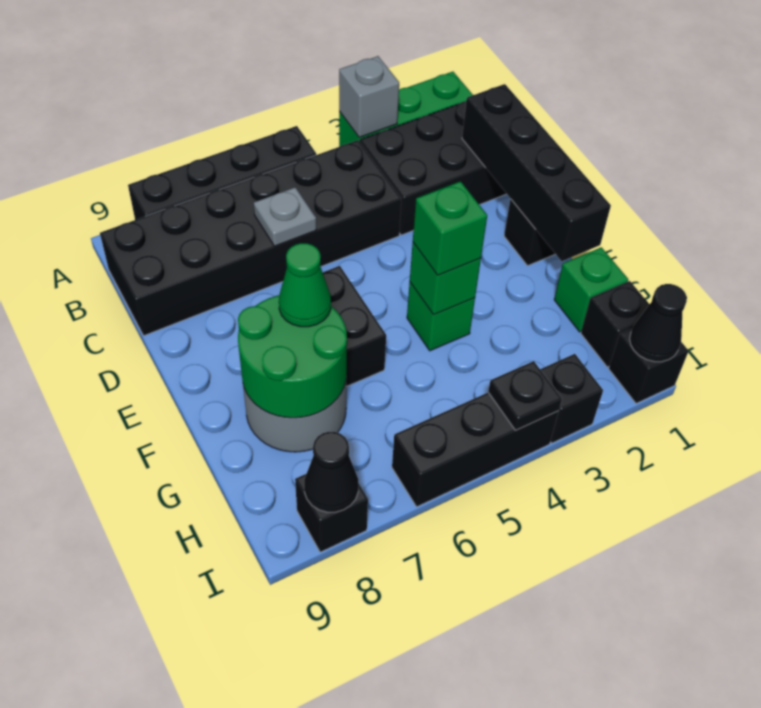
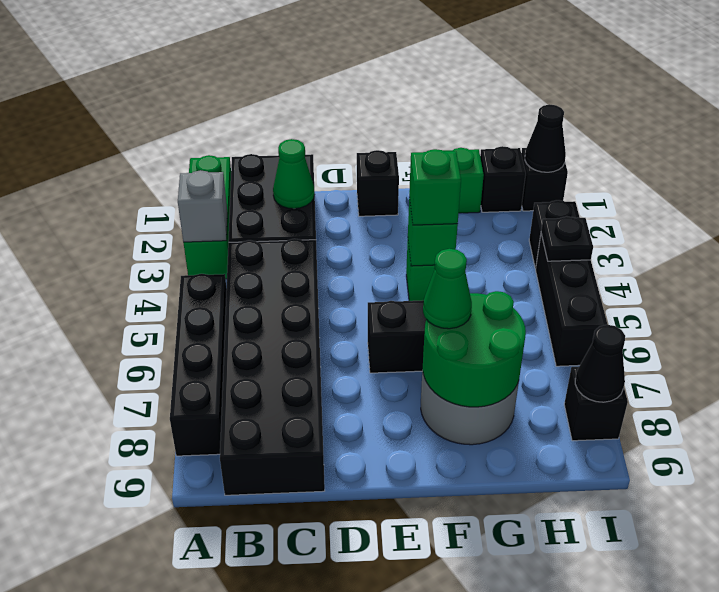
black 1x4 brick [462,84,611,261] -> none
none -> green 1x1 cone [273,139,315,209]
grey 1x1 plate [254,187,316,246] -> none

